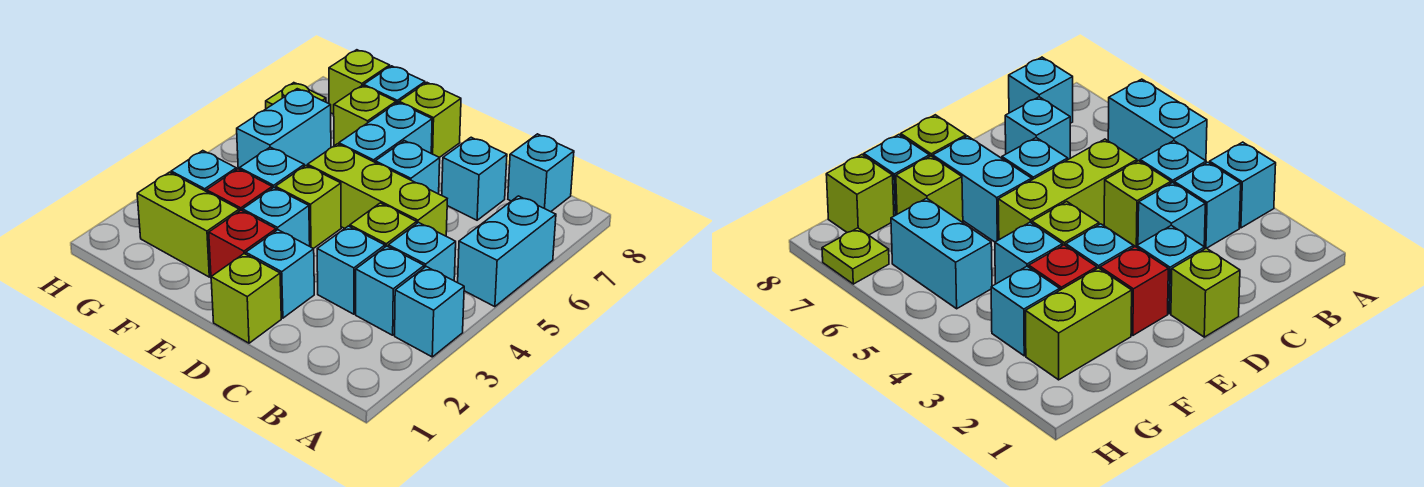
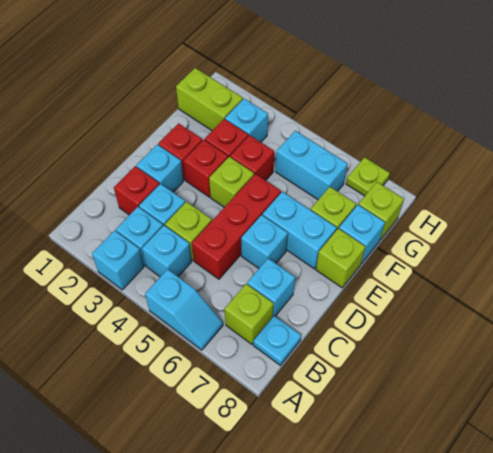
cyan 1x2 brick [458,196,556,307] -> cyan 1x2 slope [145,269,223,350]
cyan 1x1 brick [508,134,574,212] -> cyan 1x1 plate [253,316,301,365]
none -> red 1x1 brick [114,166,160,215]
lime 1x3 brick [308,144,447,236] -> red 1x3 brick [192,174,281,279]
lime 1x1 brick [211,254,281,343] -> lime 1x1 brick moved to [225,284,274,344]
cyan 1x1 brick [243,188,310,246] -> red 1x1 brick [183,140,228,197]
lime 1x2 brick [137,172,239,277] -> lime 1x2 brick turned to [176,68,243,131]
cyan 1x1 brick [240,147,304,188] -> red 1x1 brick [230,135,274,180]

